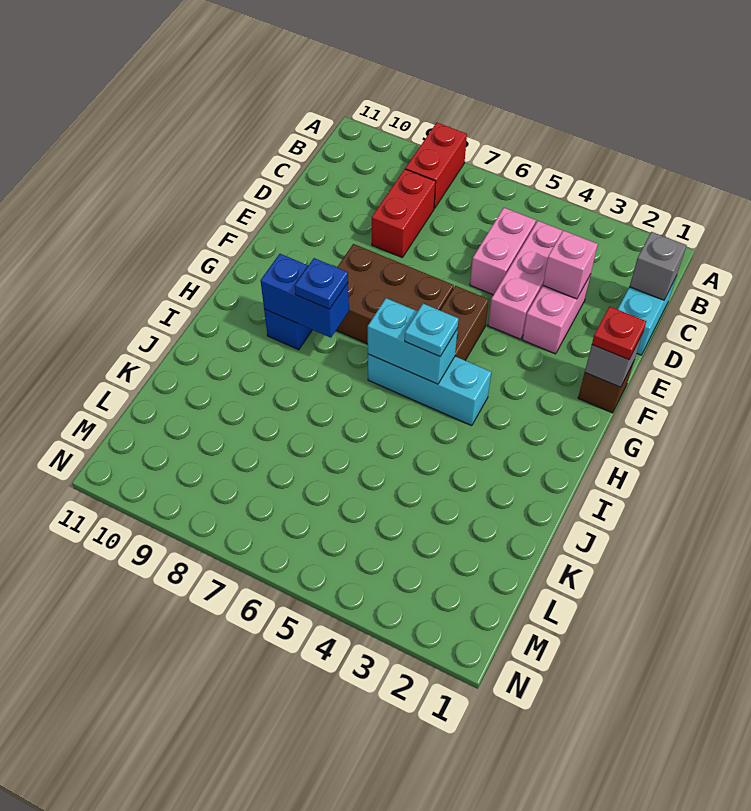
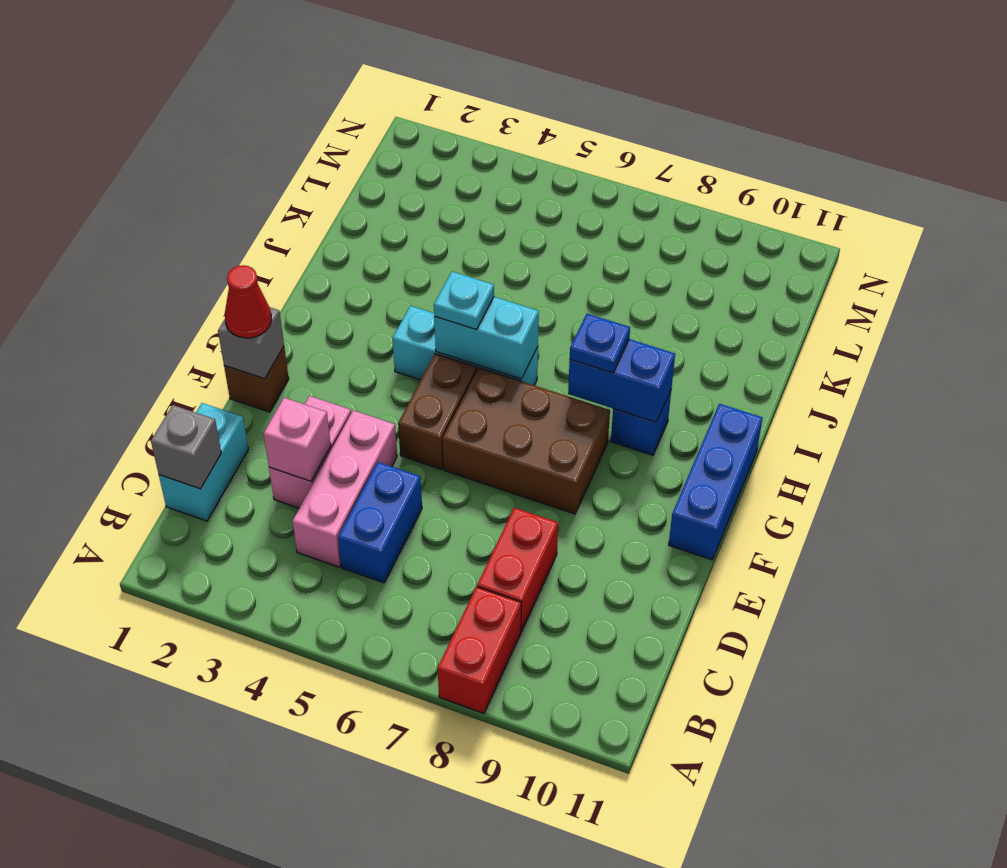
pink 1x2 brick [470,208,536,295] -> blue 1x2 brick [338,462,422,583]
red 1x1 plate [592,306,646,360] -> red 1x1 cone [225,265,271,338]
none -> blue 1x3 brick [669,404,762,560]

